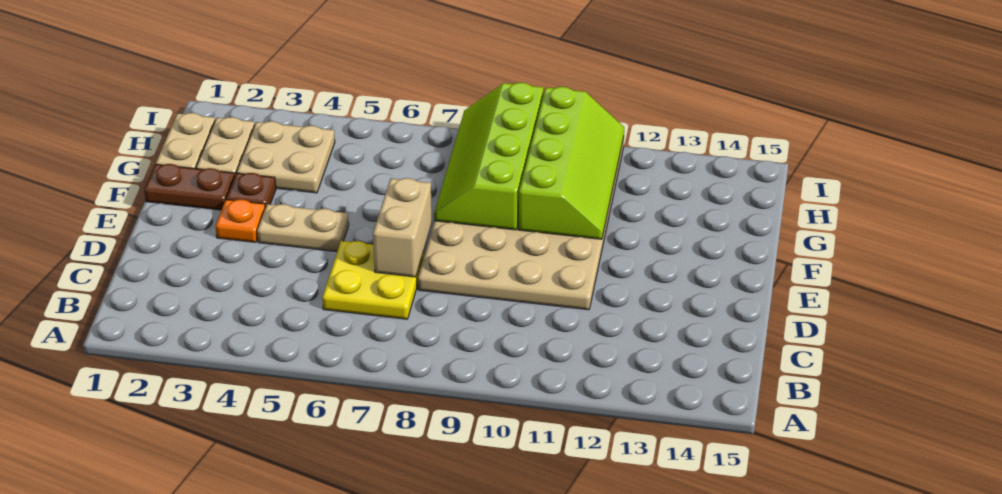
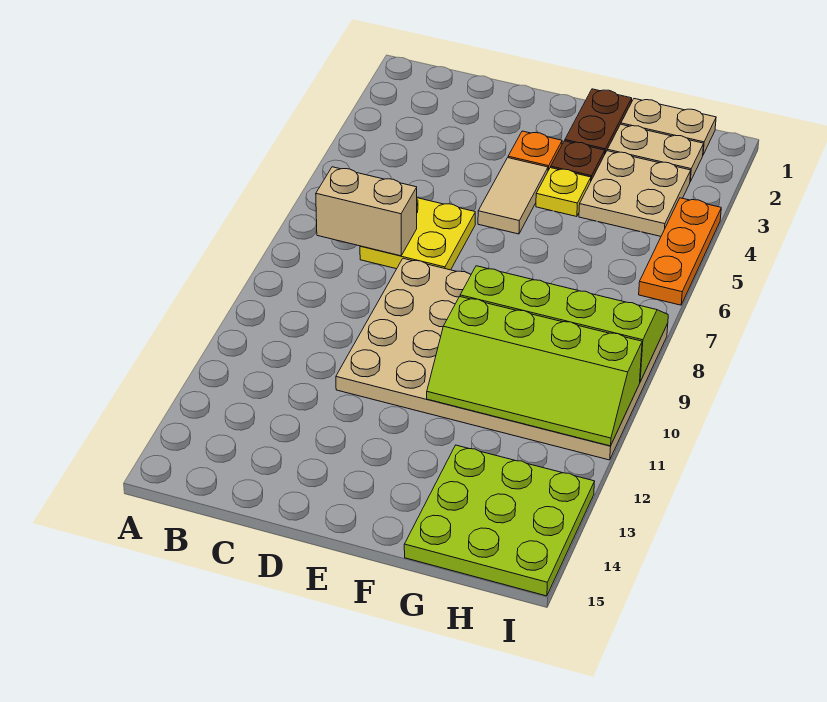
tan 1x2 brick [373,178,432,277] -> tan 1x2 brick moved to [316,167,417,256]
tan 1x2 plate [257,204,349,252] -> tan 1x2 tile [478,158,548,234]
none -> yellow 1x1 plate [536,168,591,217]
none -> lime 3x3 plate [404,445,595,596]
none -> orange 1x3 plate [639,198,721,305]

